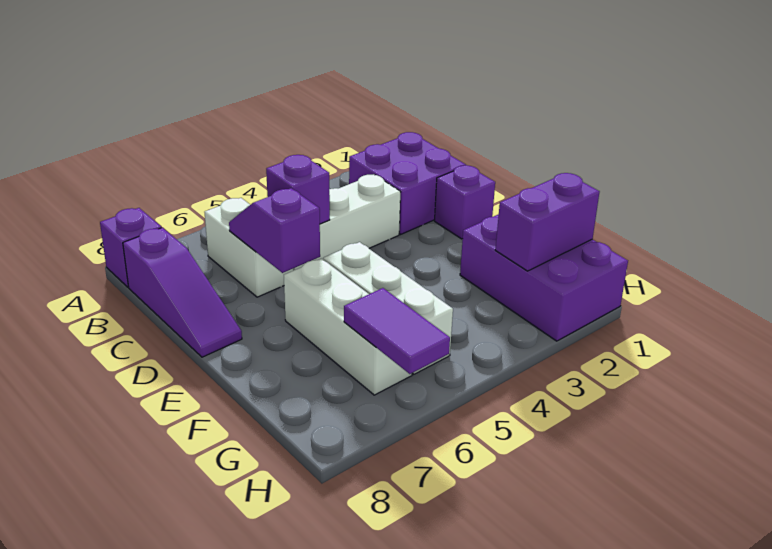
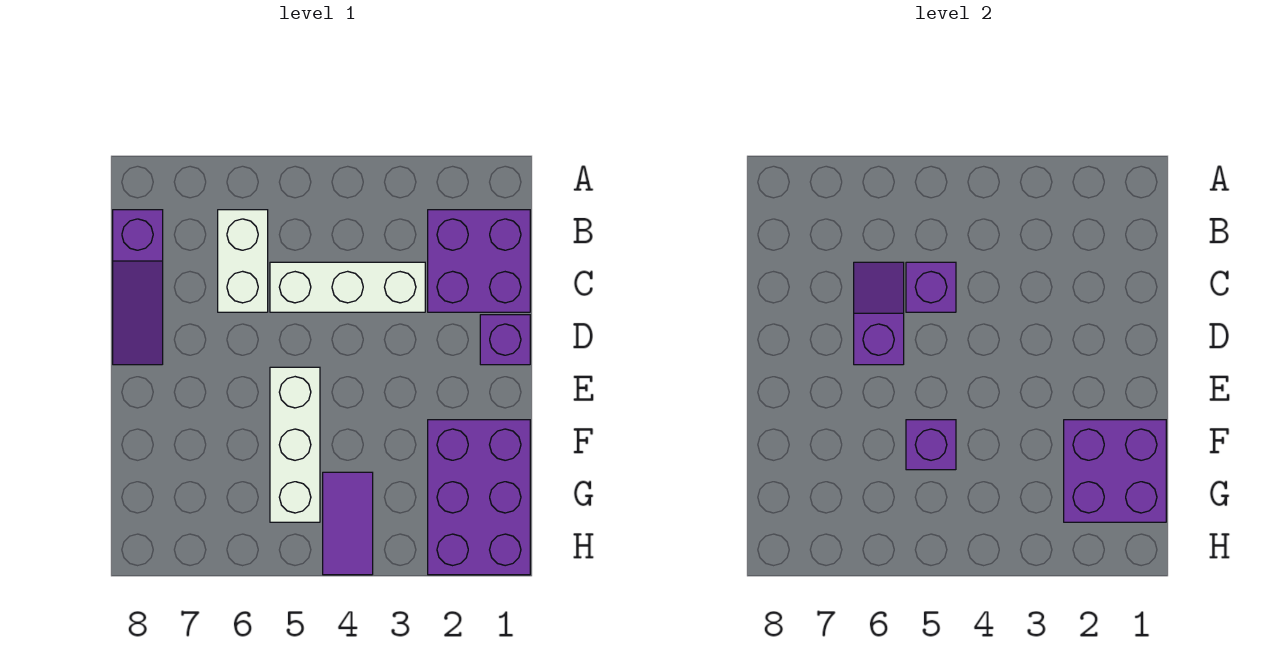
purple 1x1 brick [100,208,161,287] -> purple 1x1 brick moved to [906,420,956,470]
white 1x3 brick [284,259,412,395] -> none
purple 1x2 brick [495,173,599,271] -> purple 2x2 brick [1064,420,1166,522]
purple 1x2 tile [344,288,450,374] -> purple 1x2 tile moved to [323,472,373,575]

